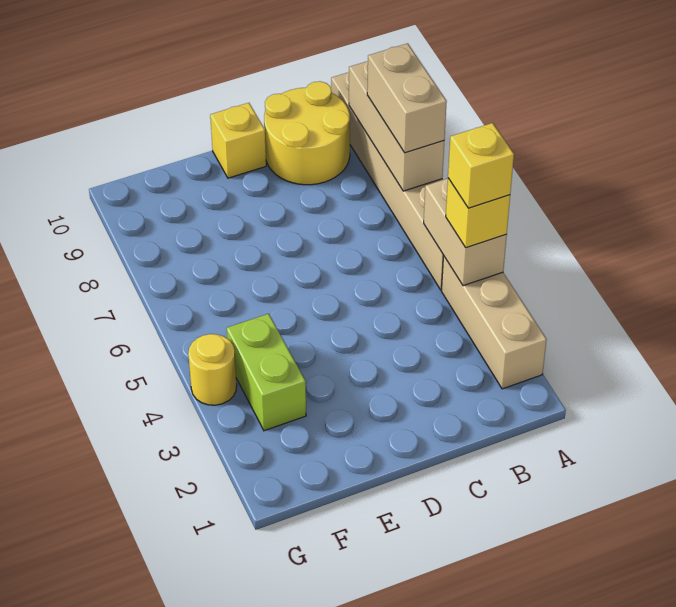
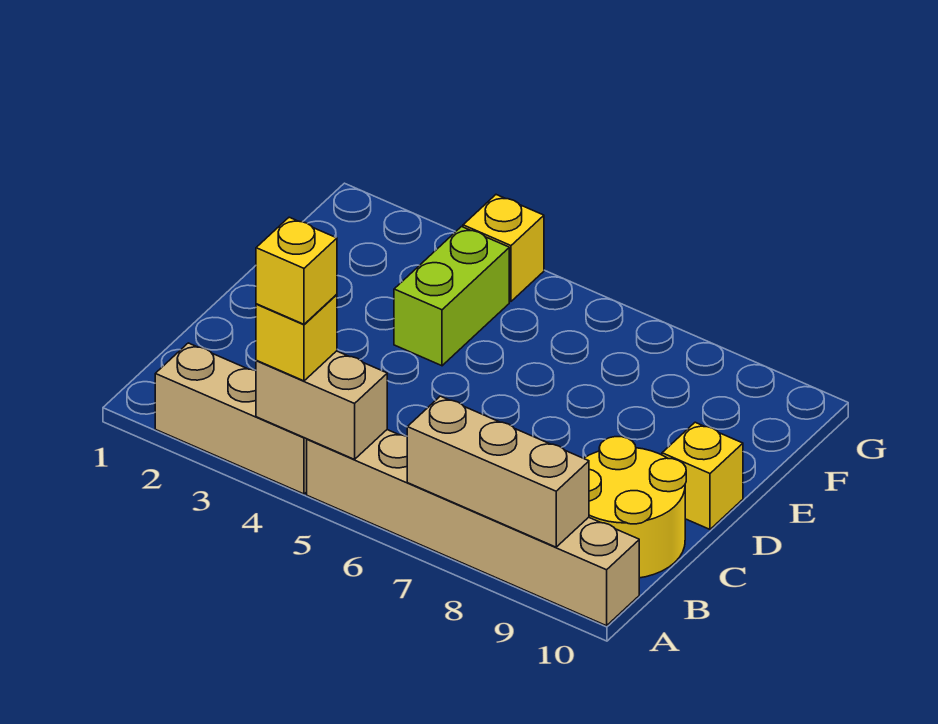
tan 1x2 brick [367,43,447,153] -> none
lime 1x2 brick [227,314,306,431] -> lime 1x2 brick turned to [394,227,509,366]
yellow 1x1 round brick [188,334,237,405] -> yellow 1x1 brick [463,195,544,301]

